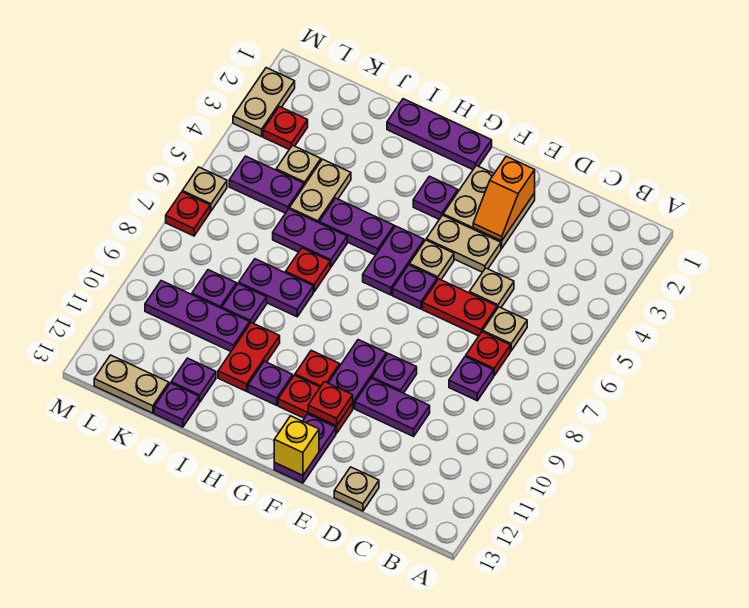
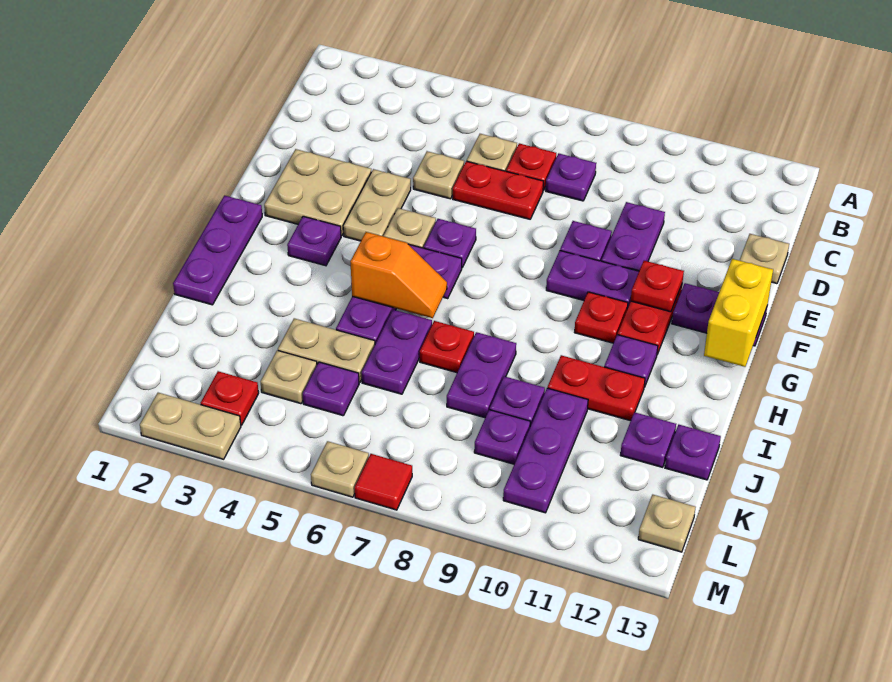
red 1x2 plate [423,279,497,336] -> red 1x2 plate turned to [453,161,543,219]
orange 1x2 slope [473,156,535,241] -> orange 1x2 slope moved to [350,232,447,318]
yellow 1x1 brick [274,416,319,476] -> yellow 1x2 brick [704,259,773,367]
purple 1x2 plate [229,156,304,213] -> purple 1x1 plate [303,362,359,416]
tan 1x2 plate [94,355,169,413] -> tan 1x1 plate [638,495,696,552]
red 1x1 plate [166,192,210,236] -> red 1x1 tile [355,454,412,510]

